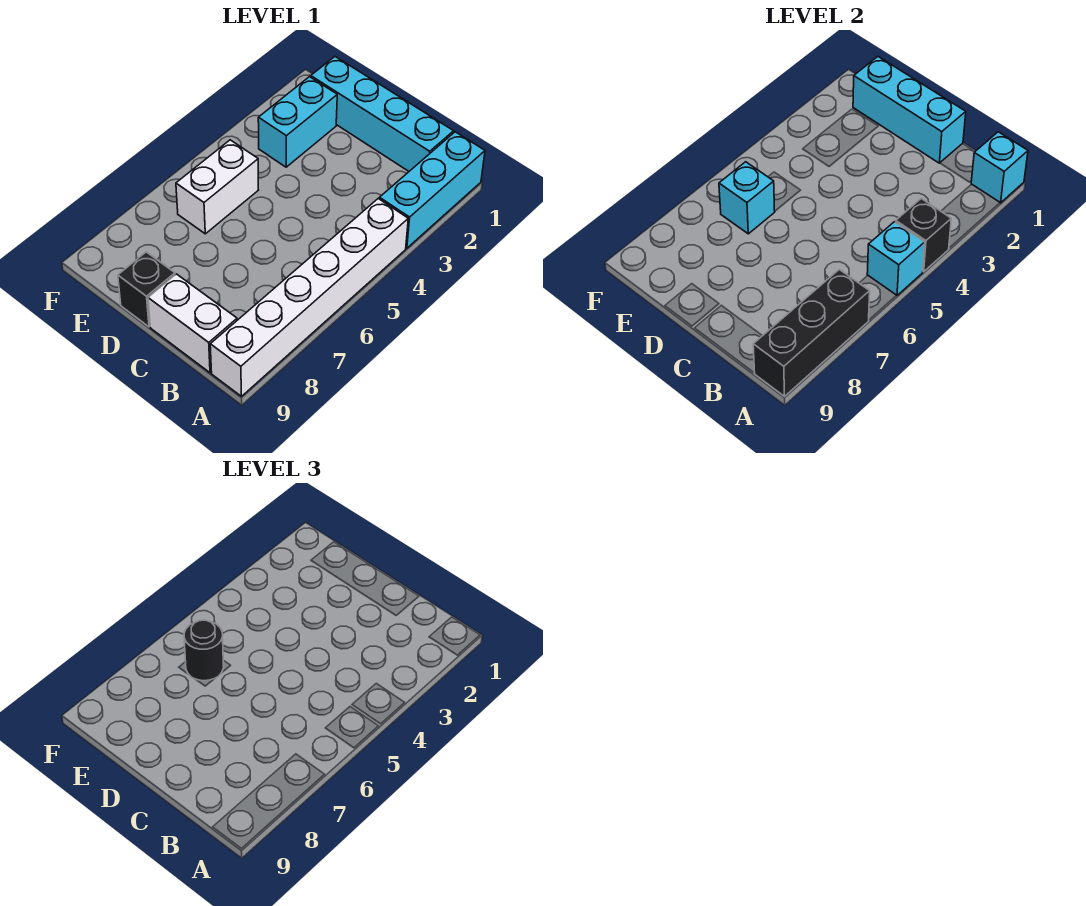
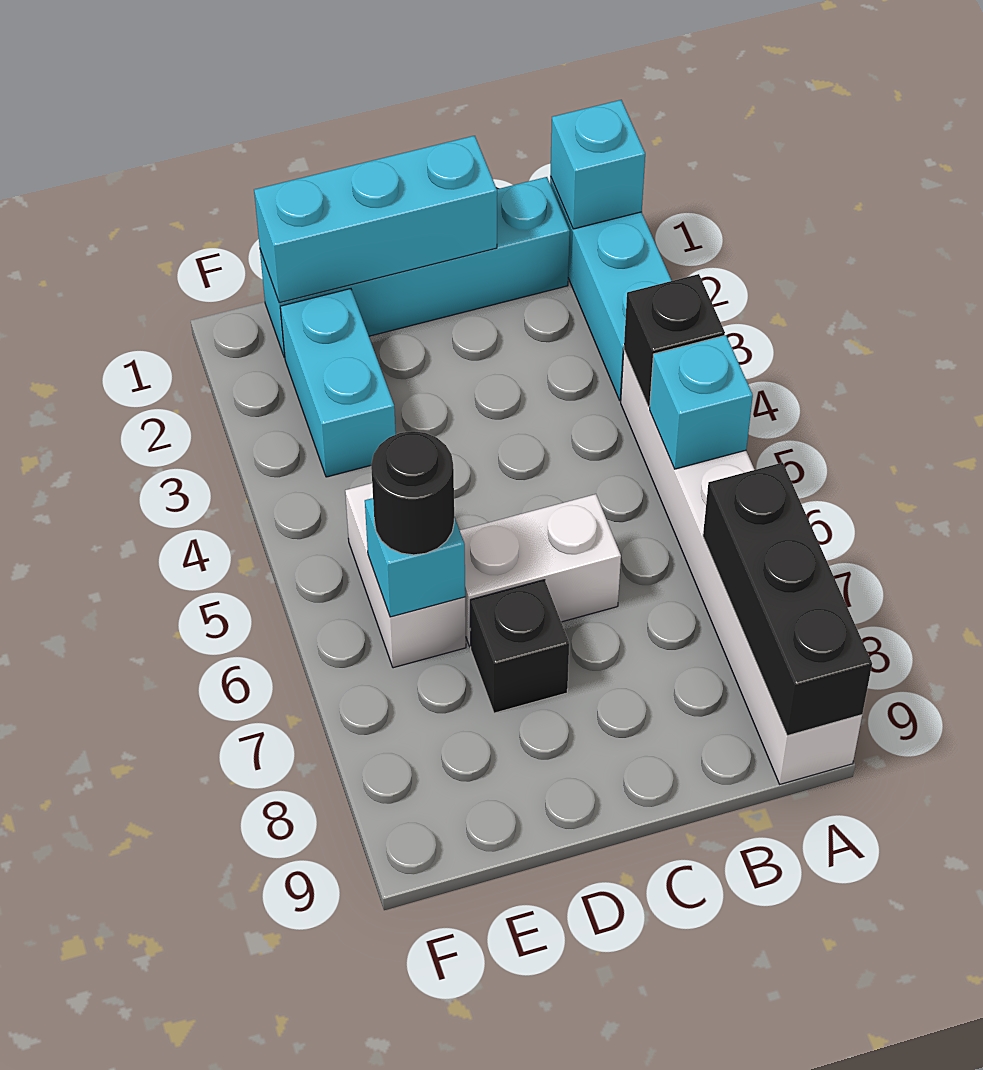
white 1x2 brick [148,274,237,373] -> white 1x2 brick moved to [460,494,621,647]
black 1x1 brick [118,252,175,327] -> black 1x1 brick moved to [470,580,569,713]

